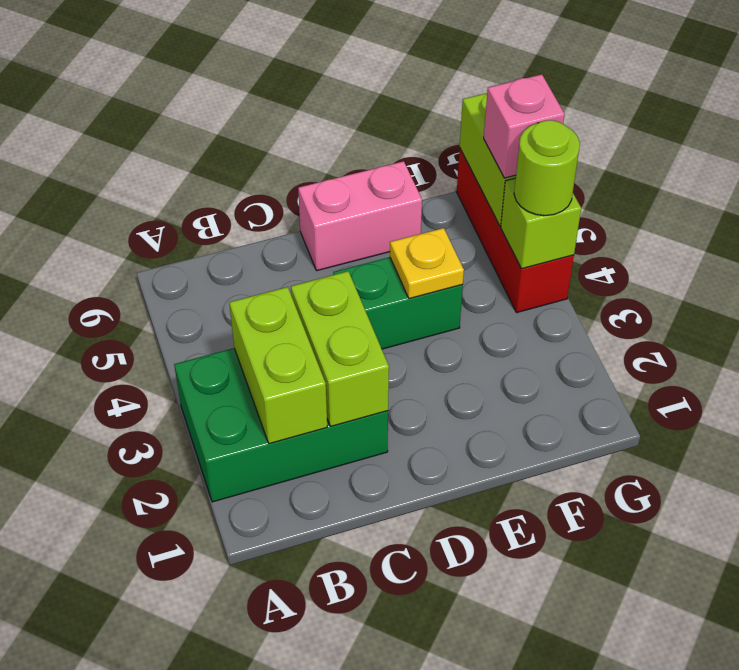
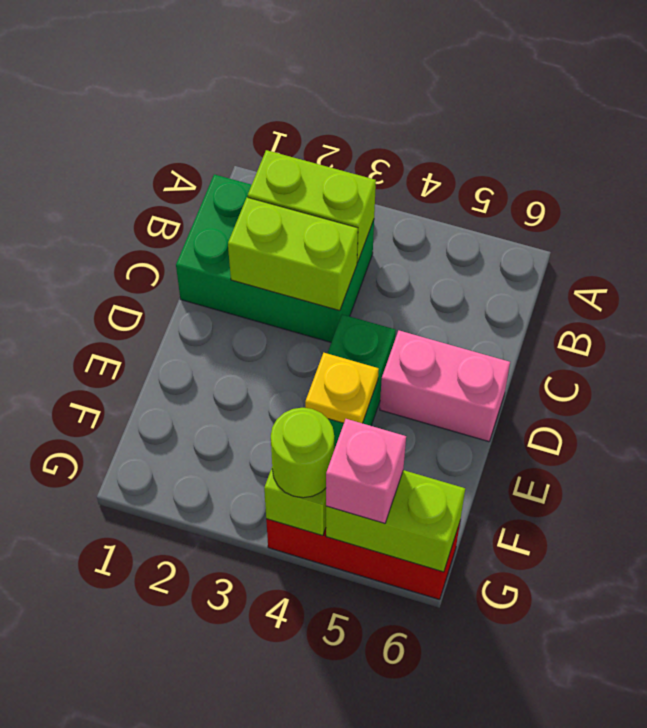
green 2x3 brick [174,348,388,502] -> green 2x3 brick turned to [176,174,374,342]
pink 1x2 brick [298,161,422,271] -> pink 1x2 brick turned to [380,330,510,442]

